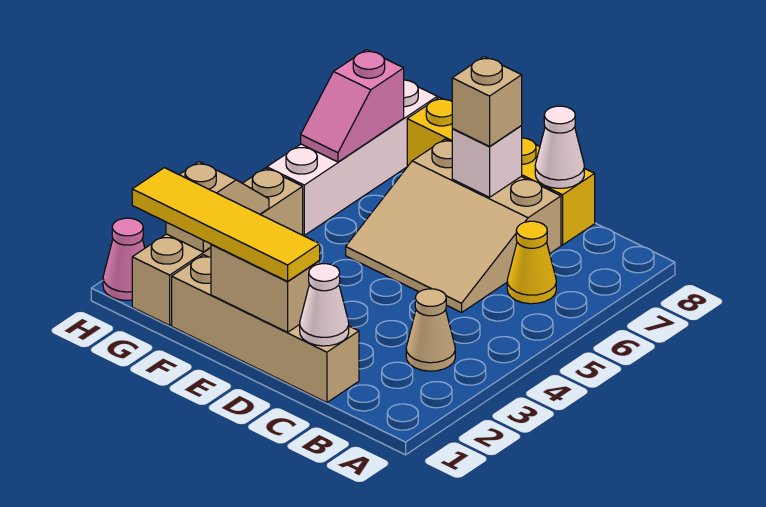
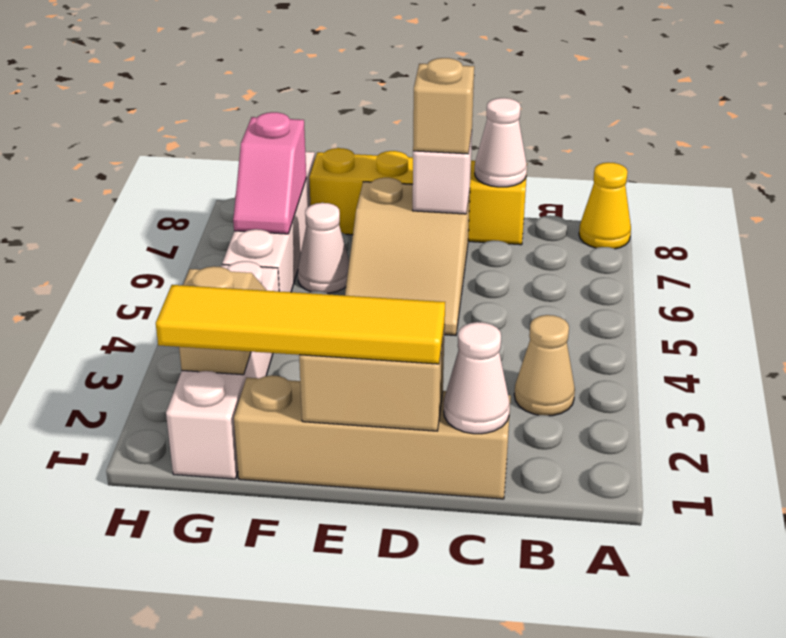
yellow 1x1 cone [507,221,556,304] -> yellow 1x1 cone moved to [579,162,631,249]
tan 3x3 slope [346,139,561,313] -> tan 2x3 slope [345,178,470,335]
none -> white 1x1 cone [298,203,349,293]
tan 1x4 brick [132,168,303,325] -> white 1x4 brick [166,261,279,479]
pink 1x1 cone [103,218,145,300] -> none

